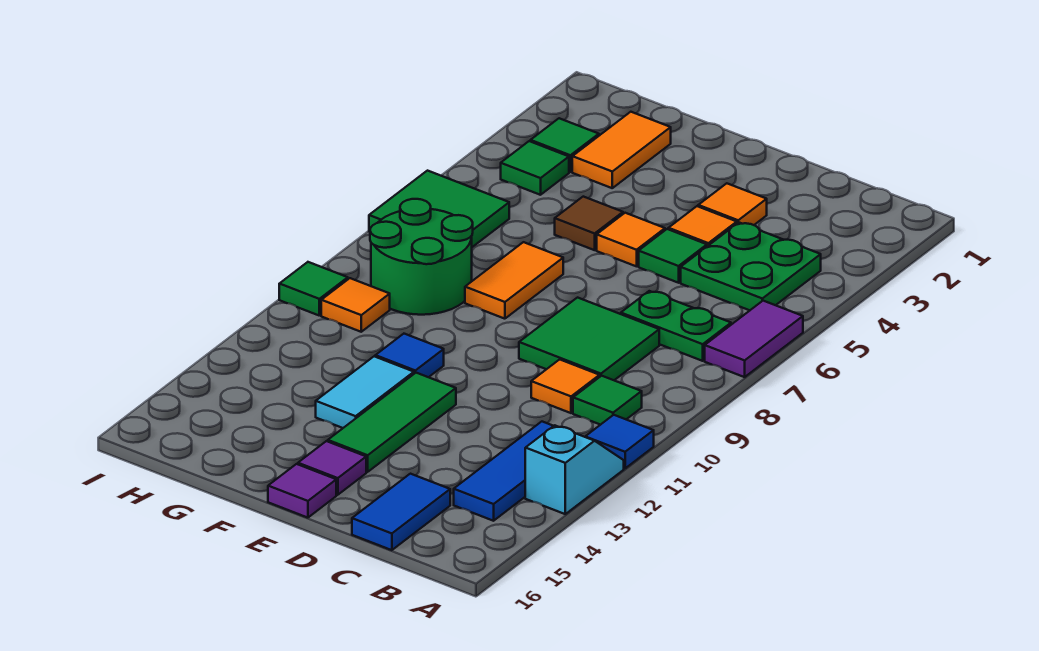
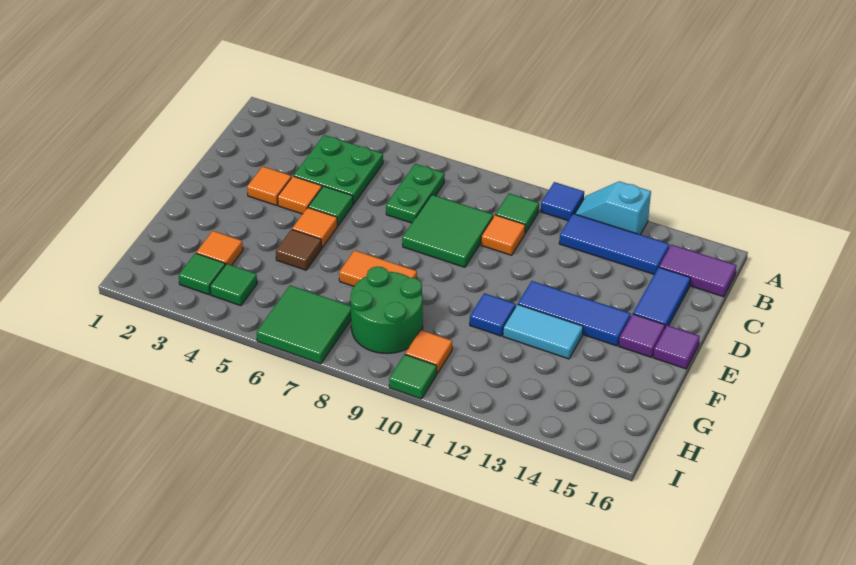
purple 1x2 tile [705,301,803,377] -> purple 1x2 tile moved to [659,245,737,297]
blue 1x2 tile [352,474,450,550] -> blue 1x2 tile turned to [633,267,690,327]
green 1x3 tile [328,373,456,472] -> blue 1x3 tile [518,281,631,346]
orange 1x2 tile [572,112,671,188] -> orange 1x1 tile [196,231,243,265]

